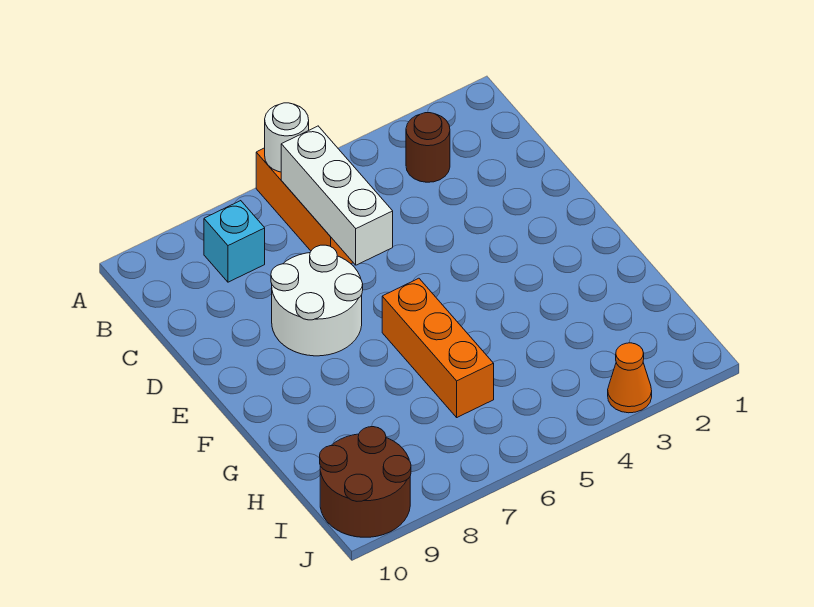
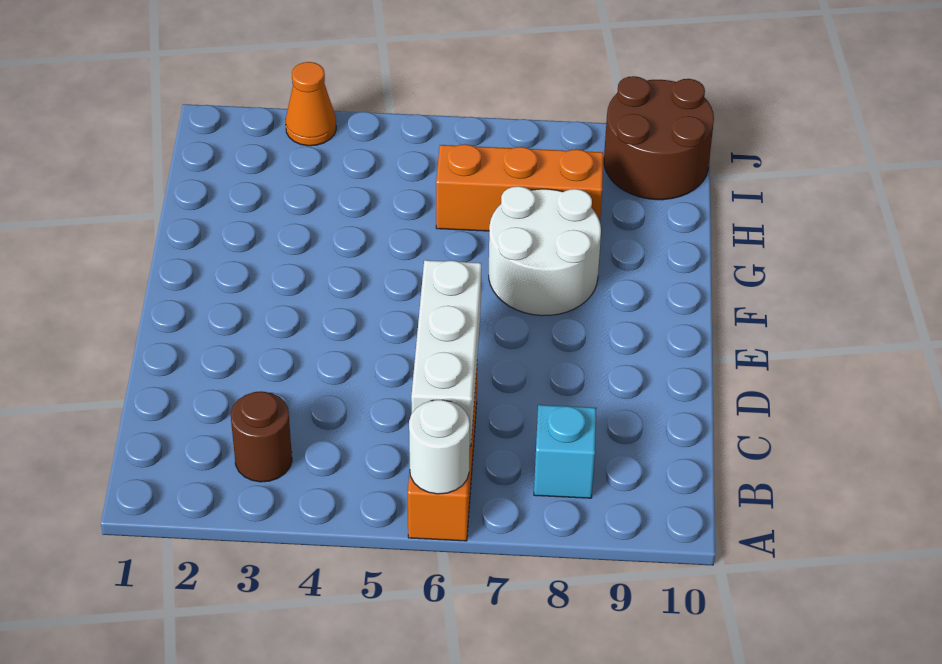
white 2x2 round brick [271,245,363,356] -> white 2x2 round brick moved to [489,186,601,316]
orange 1x3 brick [382,278,494,417] -> orange 1x3 brick turned to [436,144,603,231]

